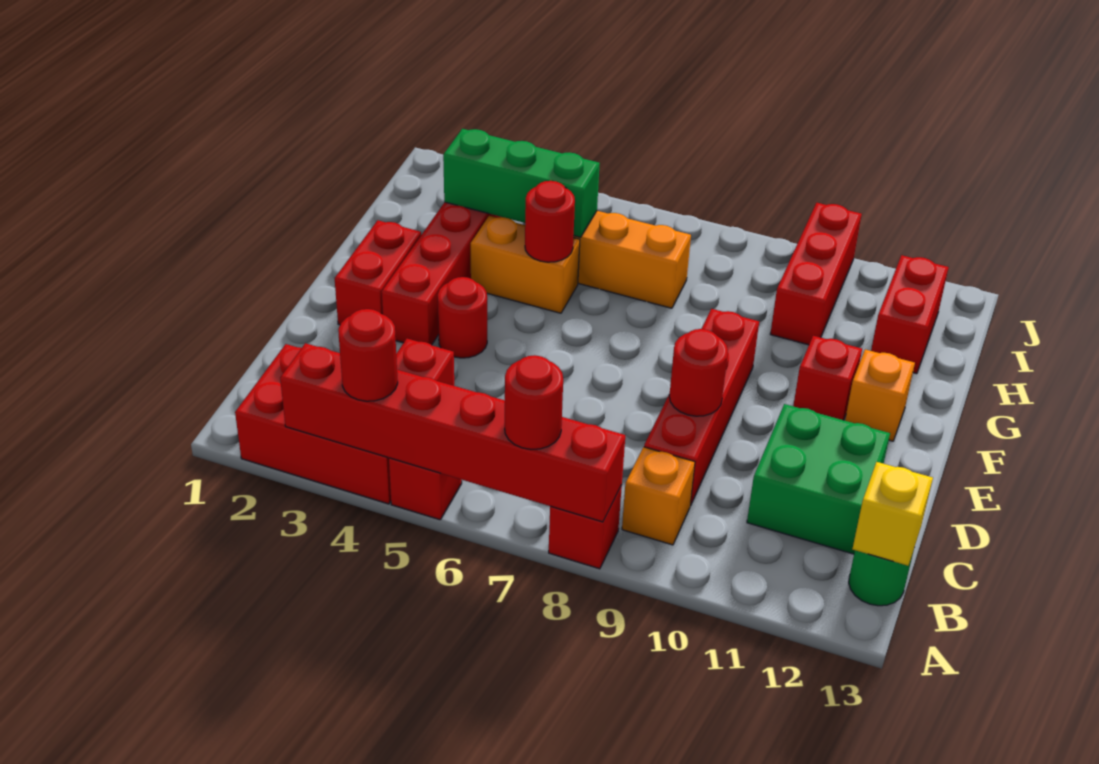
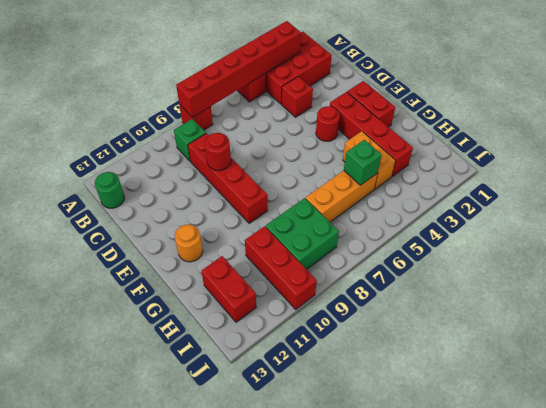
red 1x1 round brick [338,309,398,401] -> none
red 1x1 round brick [505,355,563,449] -> none
orange 1x1 brick [622,447,695,545] -> green 1x1 brick [174,119,206,161]
yellow 1x1 brick [853,462,933,566] -> none
green 2x2 brick [747,404,890,554] -> green 2x2 brick moved to [266,198,339,270]
red 1x1 brick [793,336,862,420] -> none
orange 1x1 brick [845,349,915,441] -> orange 1x1 round brick [175,225,203,262]
orange 1x2 brick [471,216,580,313] -> orange 1x2 brick turned to [343,131,395,189]
red 1x1 round brick [525,181,575,262] -> none
green 1x3 brick [443,129,600,237] -> green 1x1 brick [344,140,382,185]

